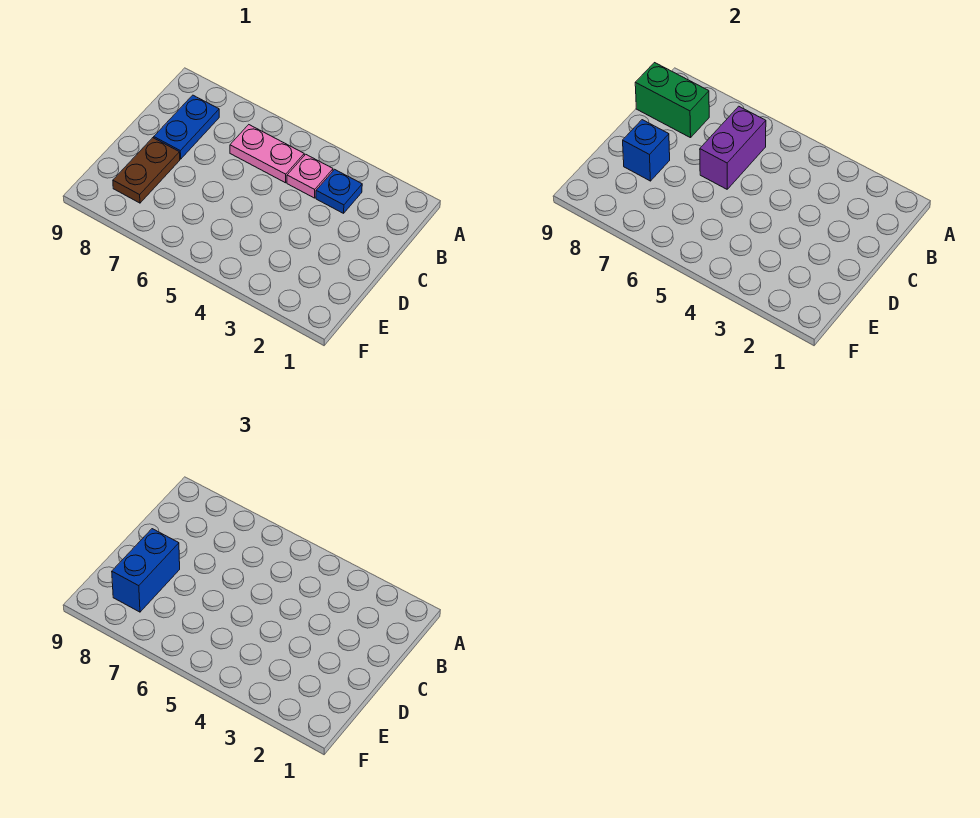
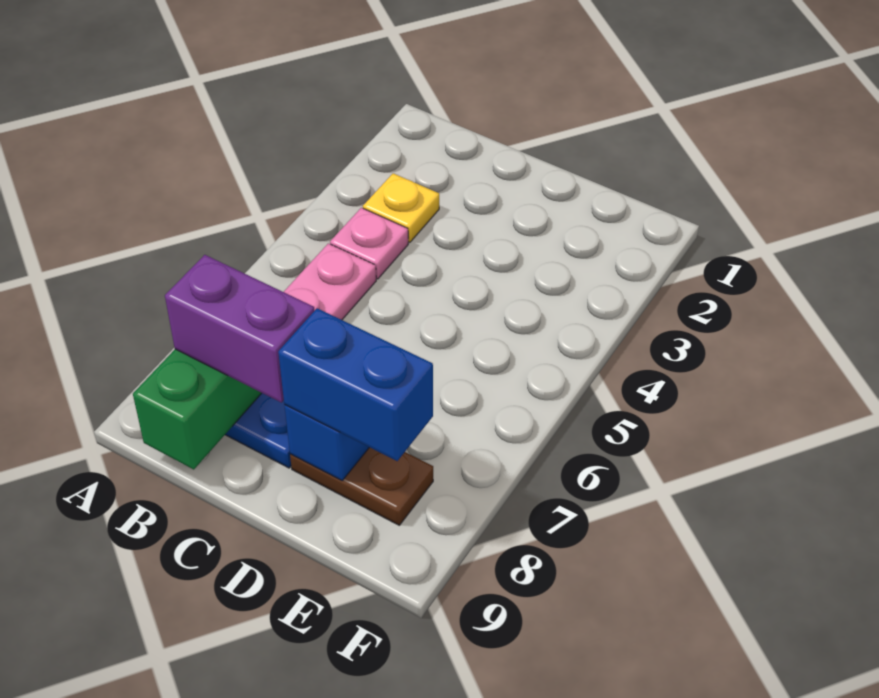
blue 1x1 plate [316,169,362,213] -> yellow 1x1 plate [363,173,439,243]
purple 1x2 brick [700,106,766,189] -> purple 1x2 brick moved to [165,255,314,403]

